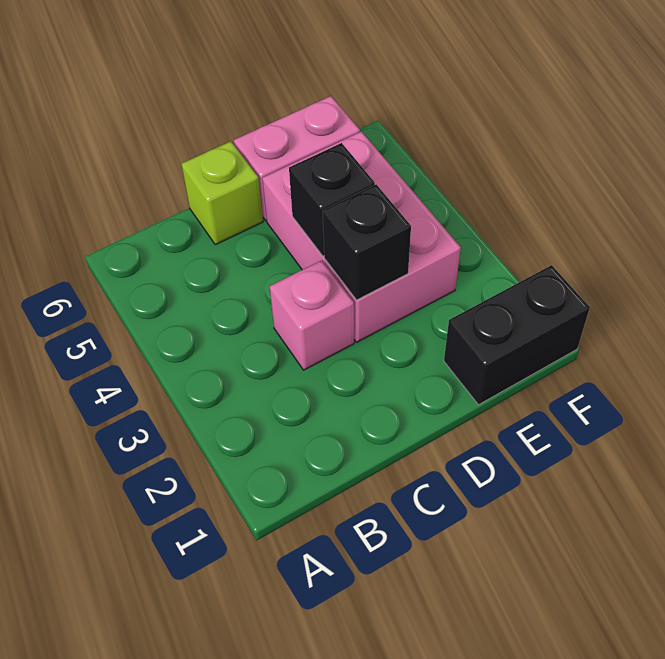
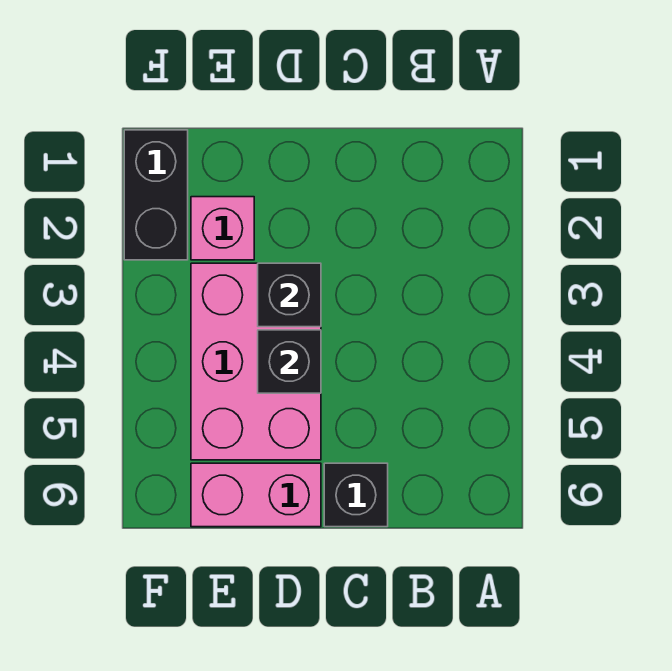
pink 1x1 brick [270,260,354,370] -> pink 1x1 brick moved to [191,197,254,260]
lime 1x1 brick [181,141,263,245] -> black 1x1 brick [324,463,388,527]
black 1x2 brick [444,265,590,405] -> black 1x2 brick turned to [124,130,188,260]

